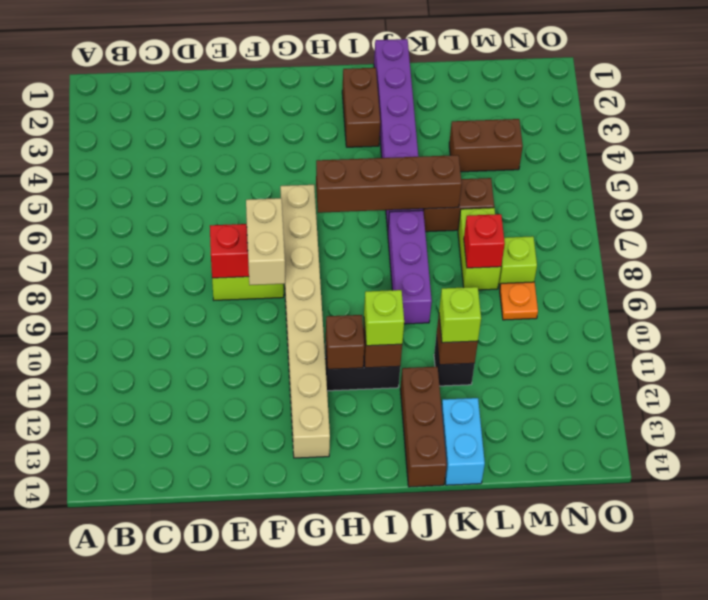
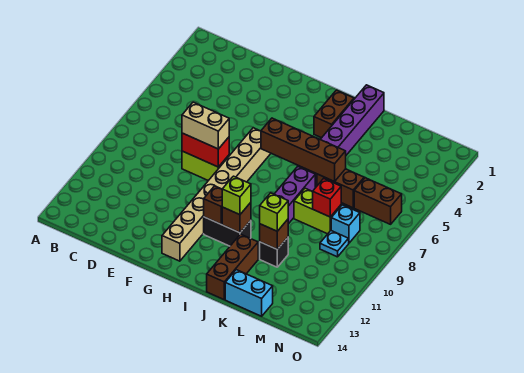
tan 1x2 brick [246,198,285,285] -> tan 1x2 brick turned to [182,102,229,149]
cyan 1x2 brick [441,398,485,485] -> cyan 1x2 brick turned to [225,270,273,316]
brown 1x2 brick [449,119,523,172] -> brown 1x2 brick moved to [354,178,402,224]
lime 1x2 brick [458,208,501,290] -> lime 1x2 brick turned to [294,188,341,234]
lime 1x1 brick [499,236,537,289] -> cyan 1x1 brick [331,205,360,243]
orange 1x1 plate [500,282,538,320] -> cyan 1x1 plate [320,231,349,257]

